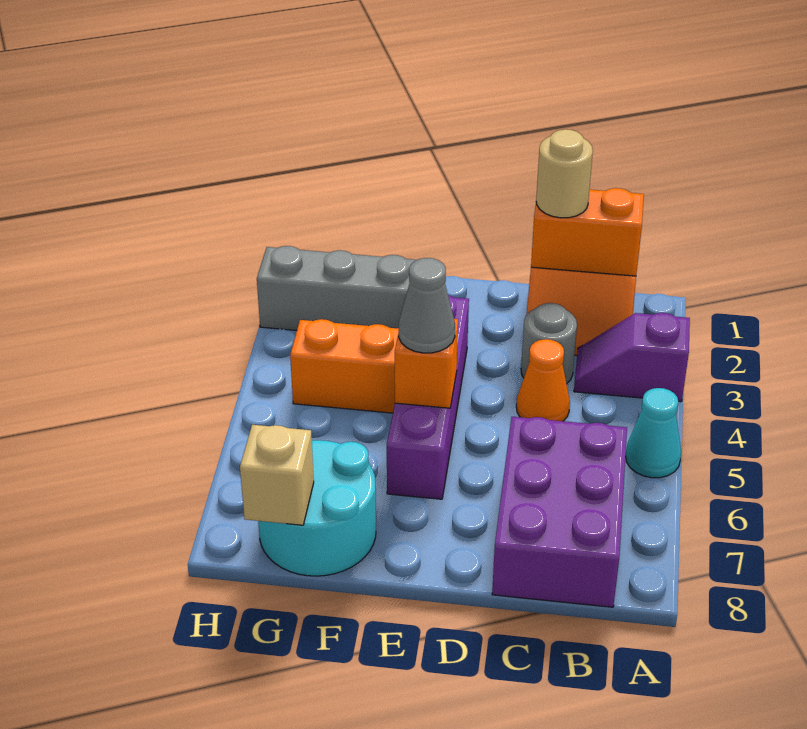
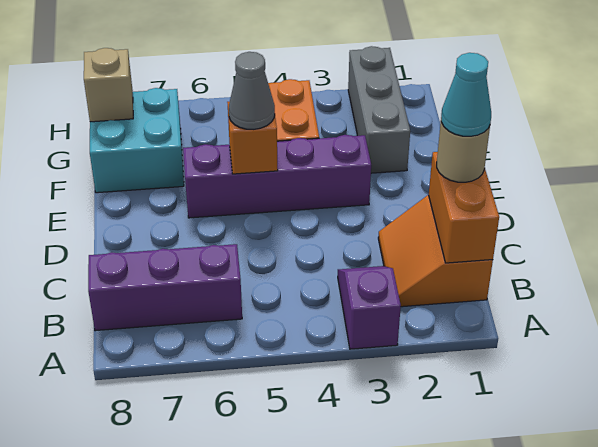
cyan 1x1 cone [625,388,681,478] -> cyan 1x1 cone moved to [441,53,491,136]
purple 2x3 brick [492,417,627,607] -> purple 1x3 brick [88,244,242,331]
grey 1x1 round brick [521,303,577,384] -> none
orange 1x1 cone [516,339,570,421] -> none
cyan 2x2 round brick [258,440,376,576] -> cyan 2x2 brick [90,88,184,193]

